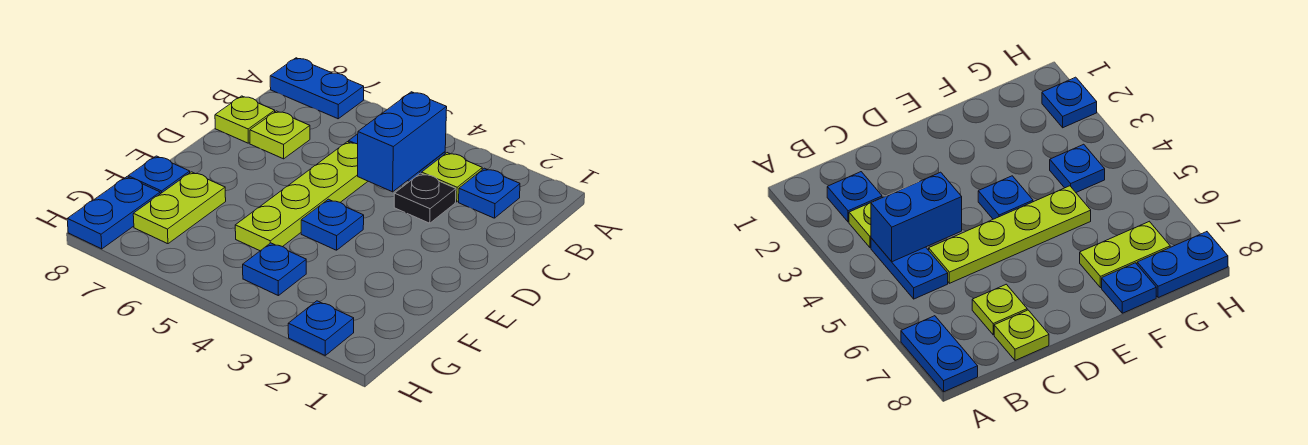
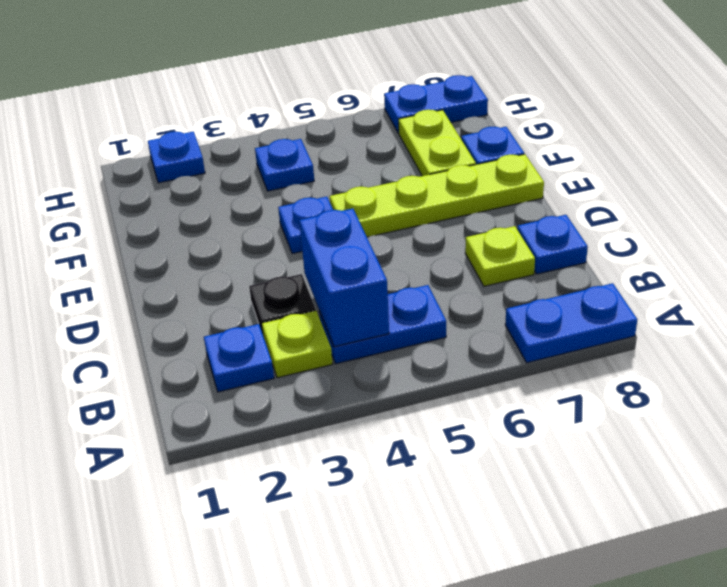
lime 1x4 plate [235,142,368,251] -> lime 1x4 plate turned to [330,154,544,237]
lime 1x1 plate [215,96,275,143] -> blue 1x1 plate [517,215,588,274]
blue 1x2 plate [67,177,160,249] -> blue 1x2 plate turned to [384,75,488,133]

